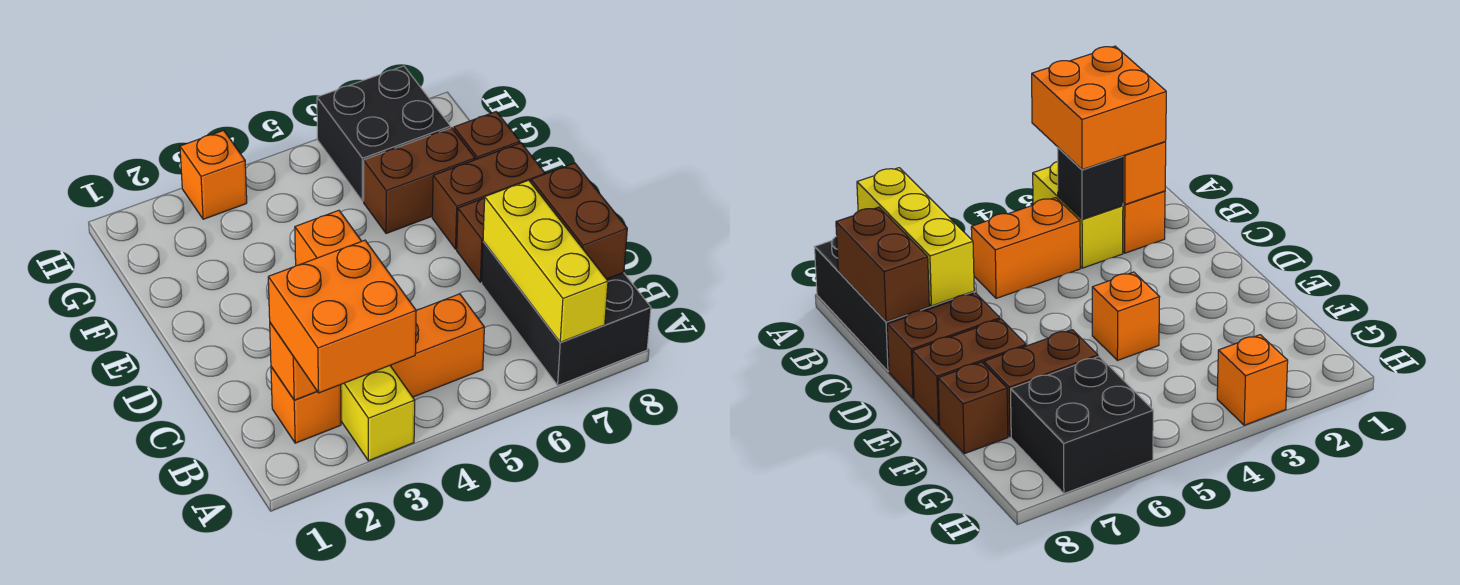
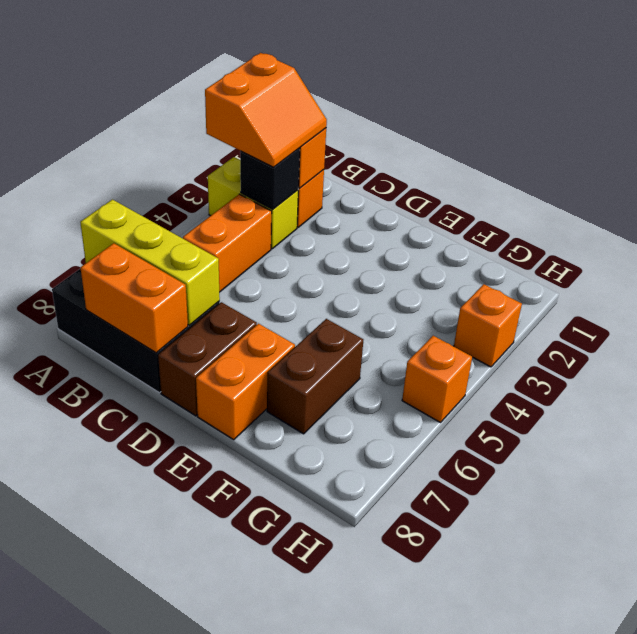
orange 2x2 brick [268,240,416,393] -> orange 2x2 slope [205,53,327,167]
brown 1x2 brick [531,163,627,279] -> orange 1x2 brick [81,243,188,353]
orange 1x1 brick [295,210,362,266] -> orange 1x1 brick moved to [402,336,472,423]
brown 1x2 brick [432,143,545,249] -> orange 1x2 brick [196,324,295,440]
brown 1x1 brick [454,112,520,160] -> none
black 2x2 brick [317,66,451,201] -> none

